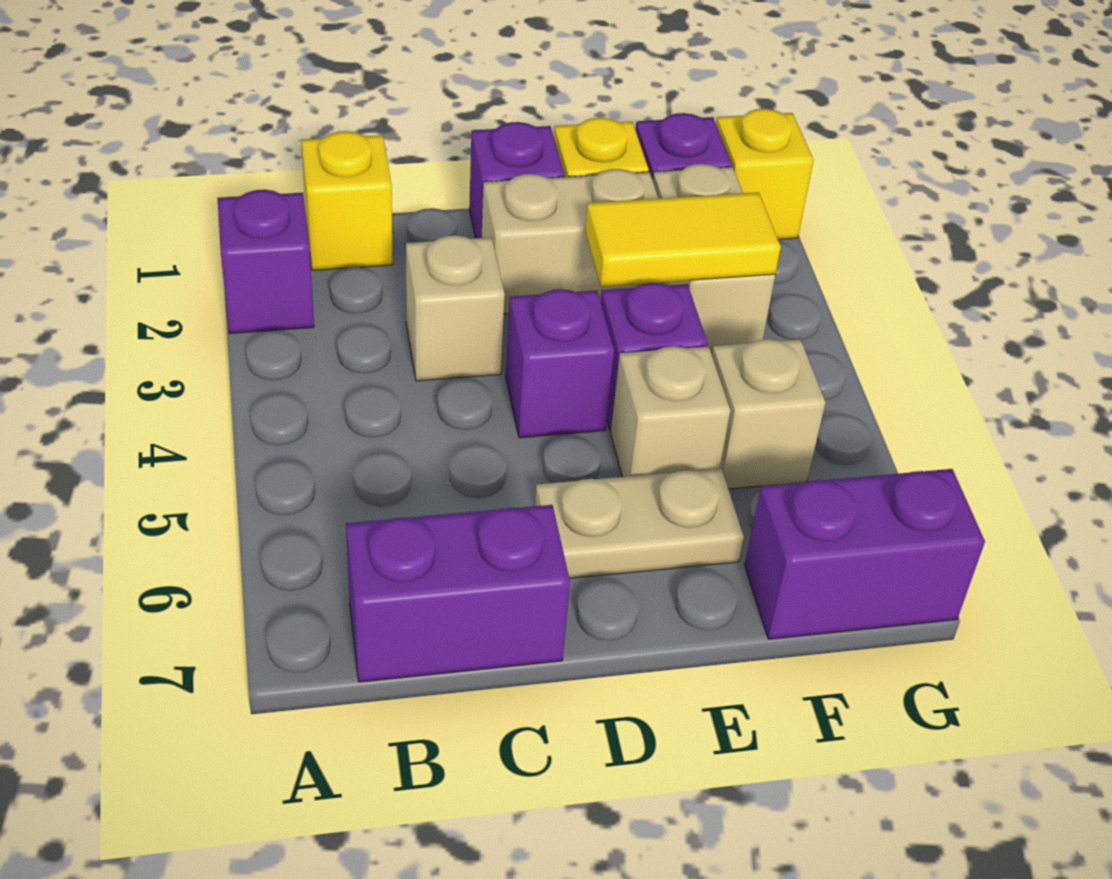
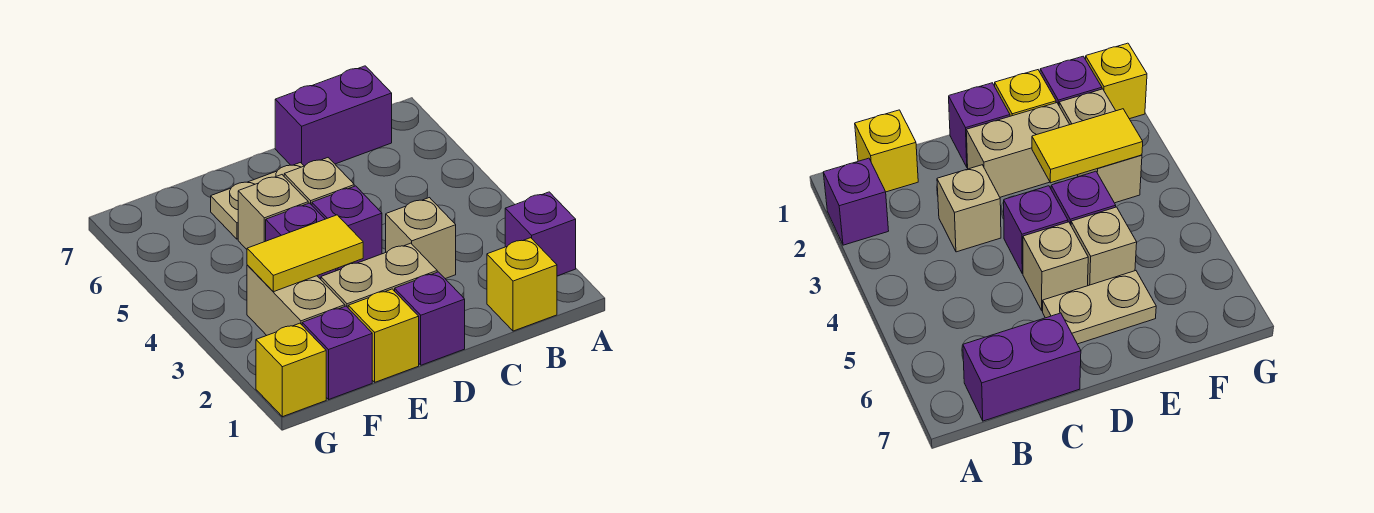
tan 1x1 brick [712,339,826,489] -> tan 1x1 brick moved to [284,158,354,205]
purple 1x2 brick [745,469,985,639] -> none

